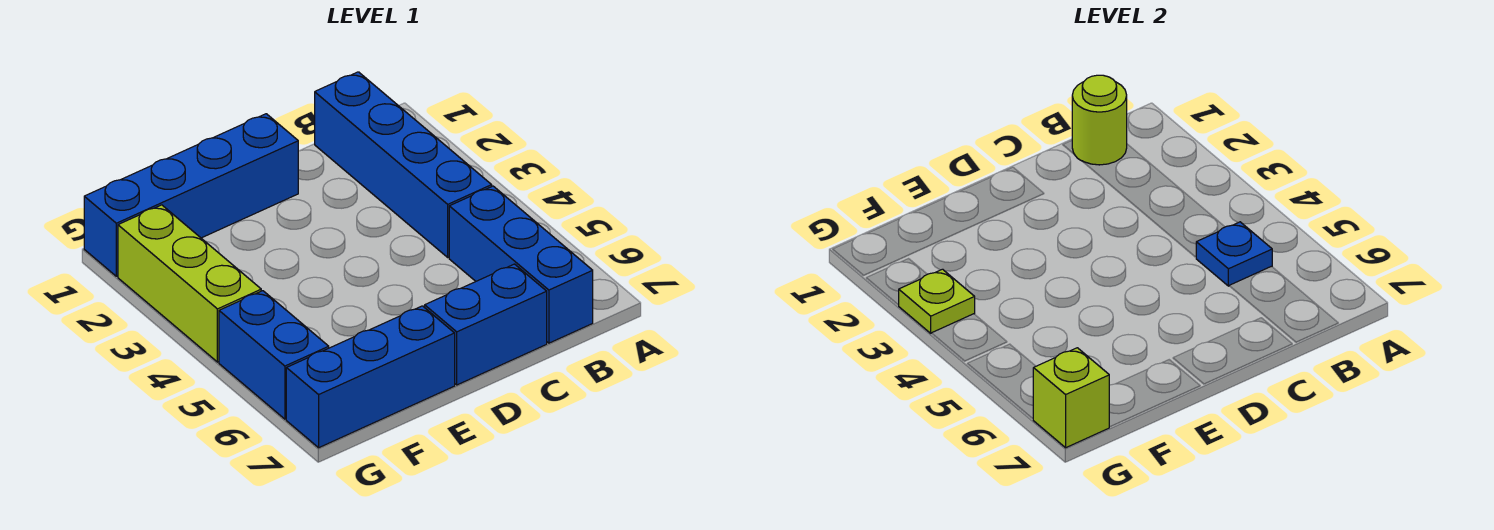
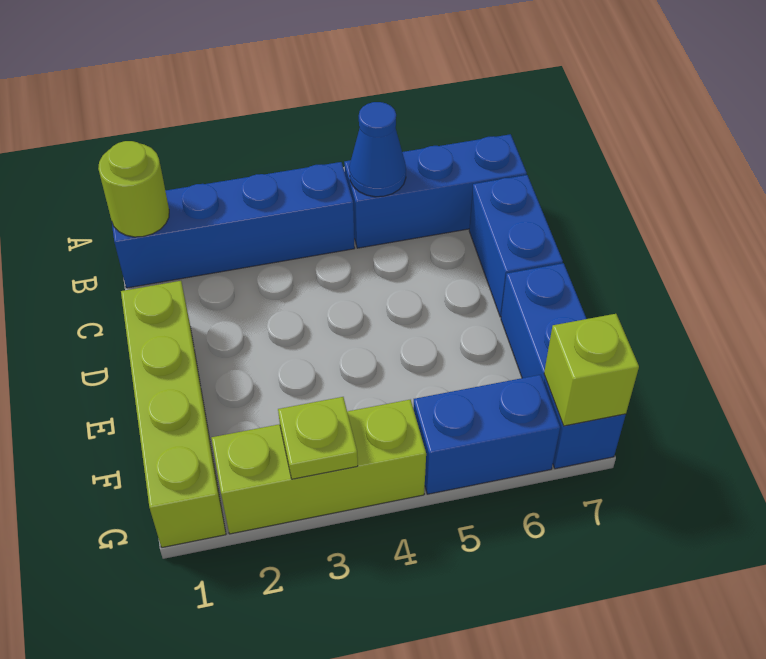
blue 1x1 plate [1196,222,1272,286] -> blue 1x1 cone [349,102,406,197]
blue 1x4 brick [84,114,298,276] -> lime 1x4 brick [121,281,226,548]

